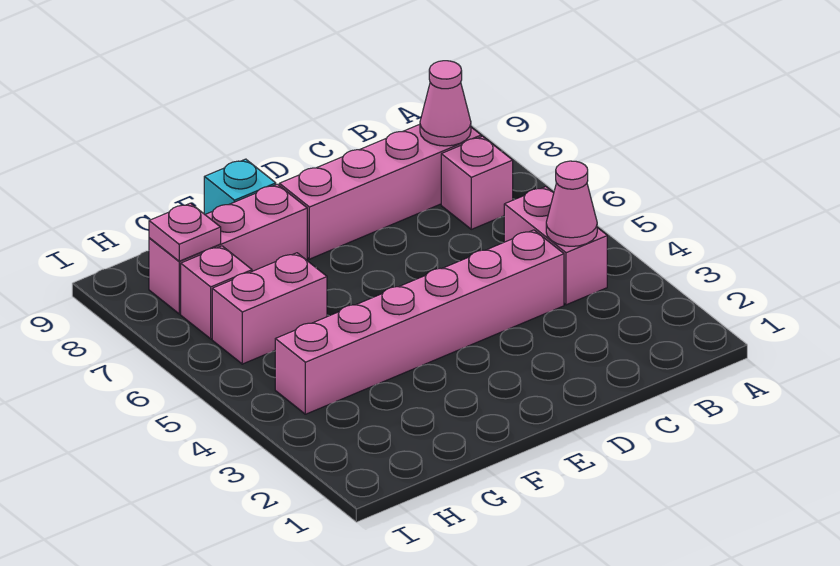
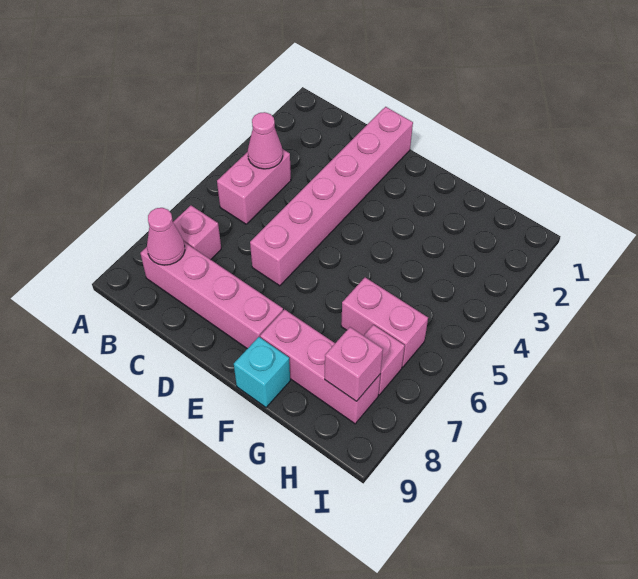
pink 1x6 brick [275,230,564,414] -> pink 1x6 brick turned to [250,107,413,286]
pink 1x1 plate [149,203,221,261] -> pink 1x1 brick [325,327,383,401]

